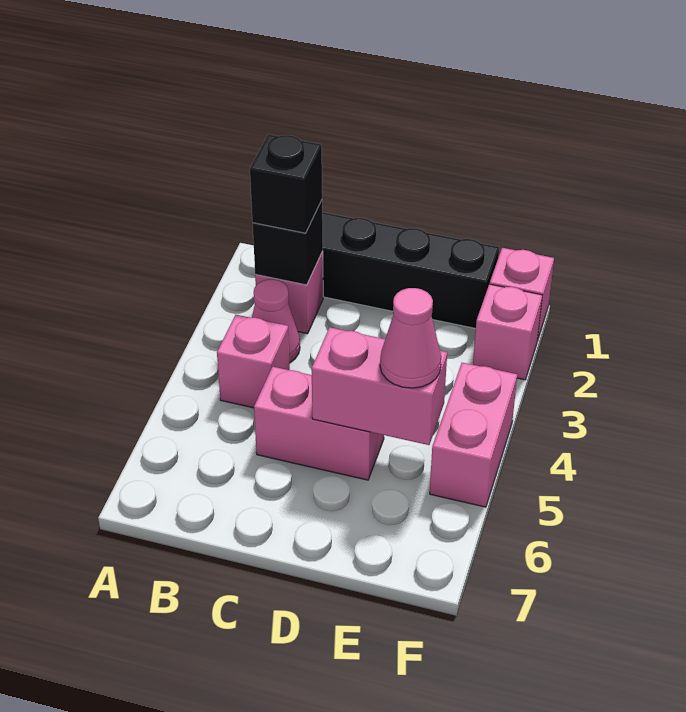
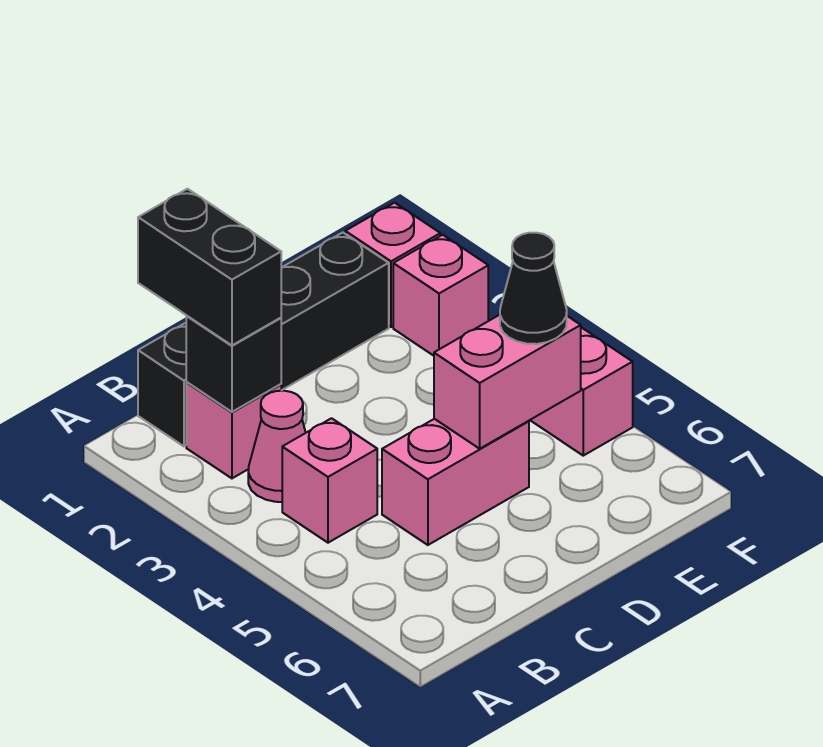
black 1x1 brick [250,134,322,233] -> black 1x2 brick [138,189,281,345]
pink 1x1 cone [380,288,441,388] -> black 1x1 cone [500,233,567,344]

